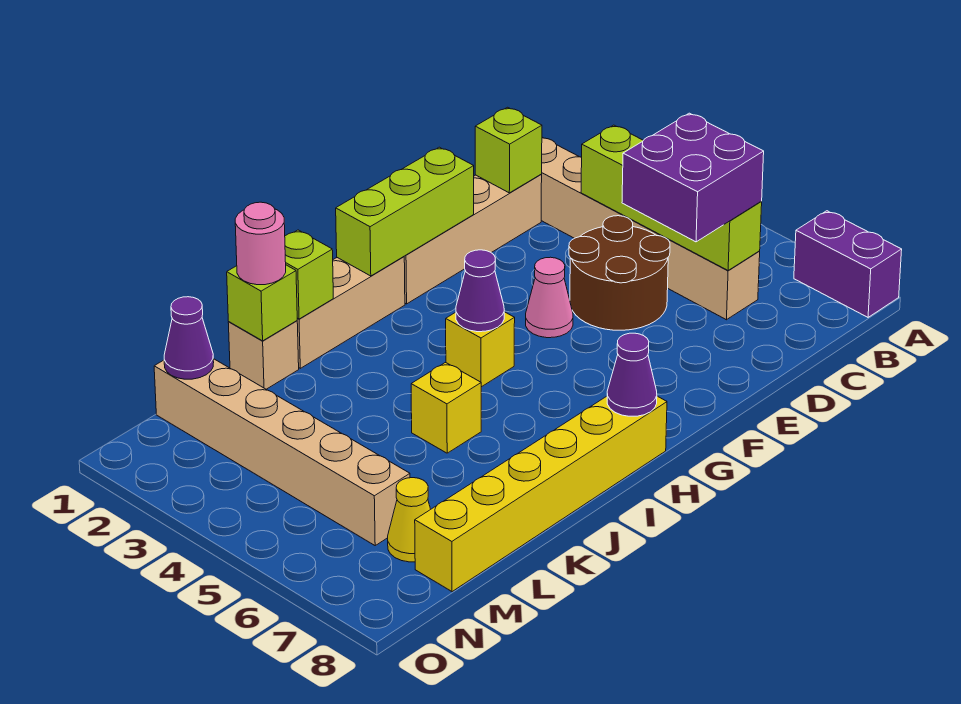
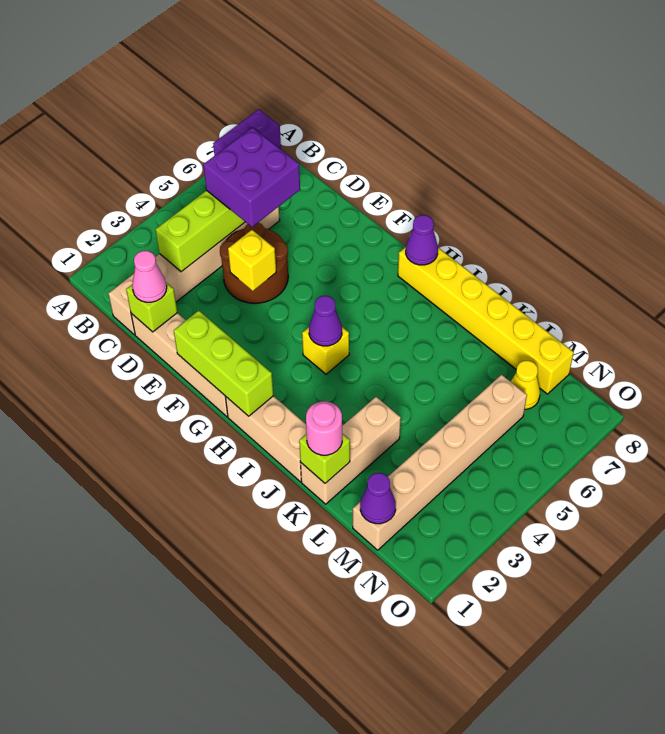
pink 1x1 cone [526,257,573,338] -> pink 1x1 cone moved to [132,251,167,302]
lime 1x1 brick [285,230,333,319] -> none
yellow 1x1 brick [411,363,481,453] -> yellow 1x1 brick moved to [228,230,276,291]
tan 1x1 brick [228,321,299,389] -> tan 1x3 brick [301,397,401,504]

